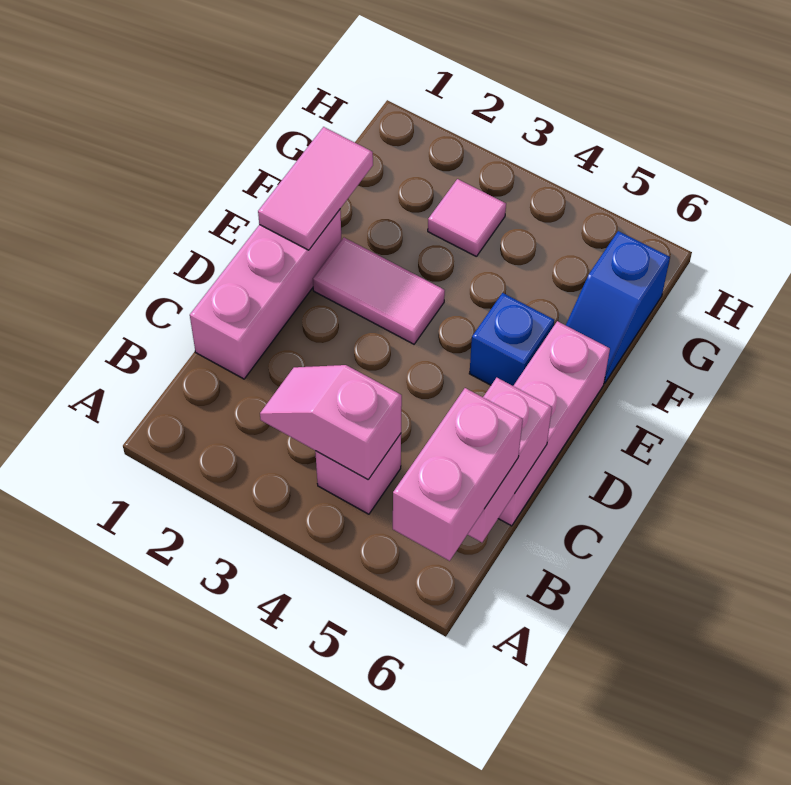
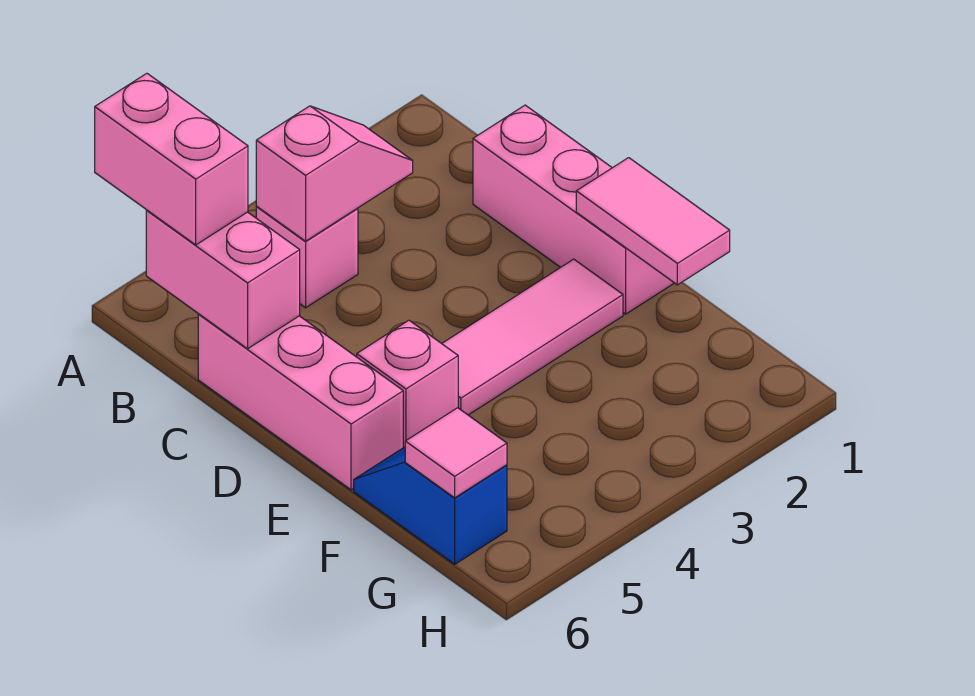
pink 1x2 tile [313,238,445,344] -> pink 1x3 tile [442,259,623,415]
blue 1x1 brick [469,293,554,386] -> pink 1x1 brick [357,320,458,448]
pink 1x1 tile [428,179,506,257] -> pink 1x1 tile moved to [405,408,507,498]

